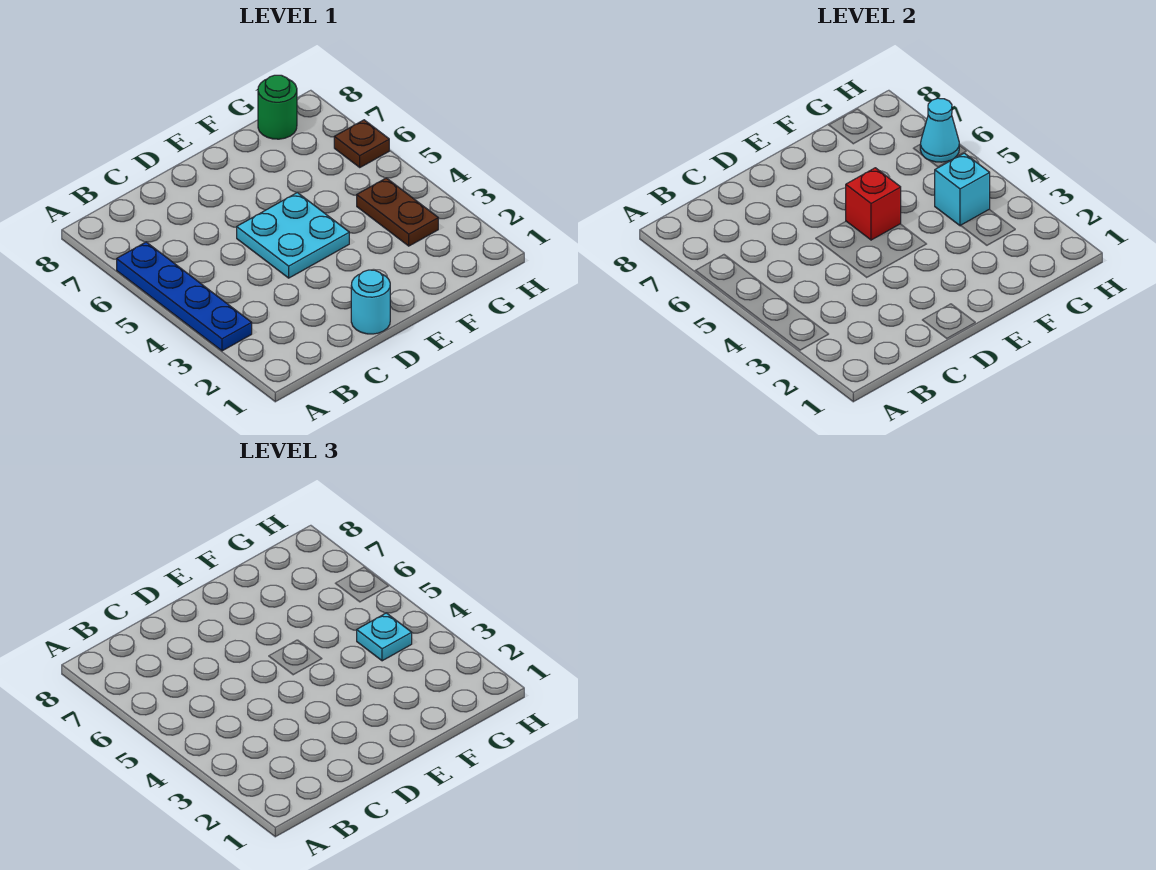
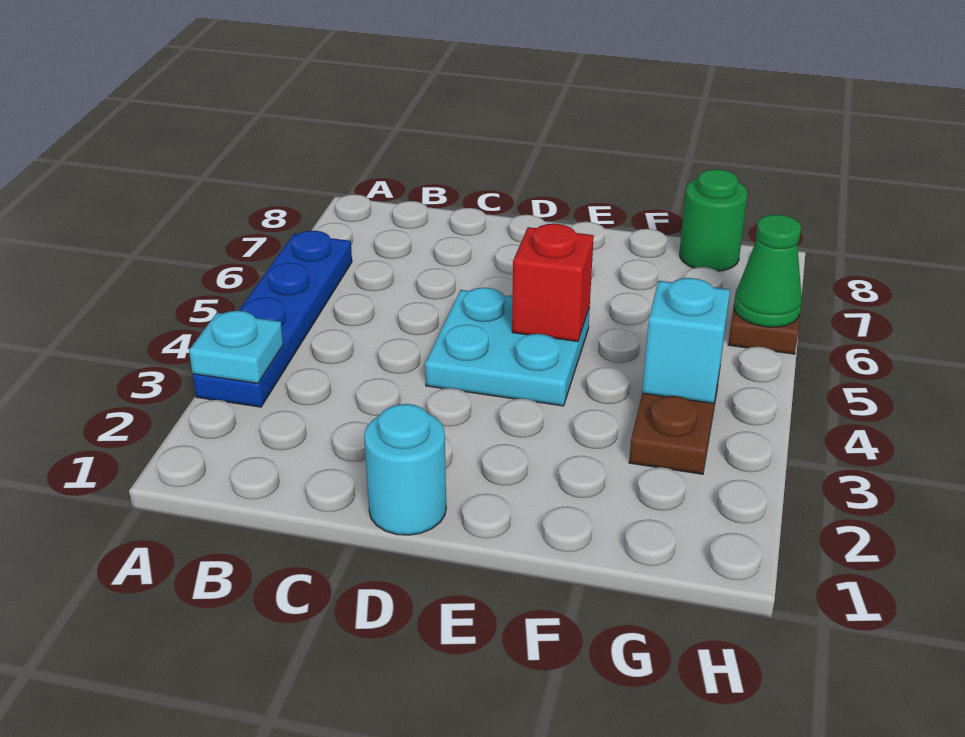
cyan 1x1 plate [357,613,412,661] -> cyan 1x1 plate moved to [189,311,283,383]
cyan 1x1 cone [920,98,959,162] -> green 1x1 cone [734,215,802,327]

